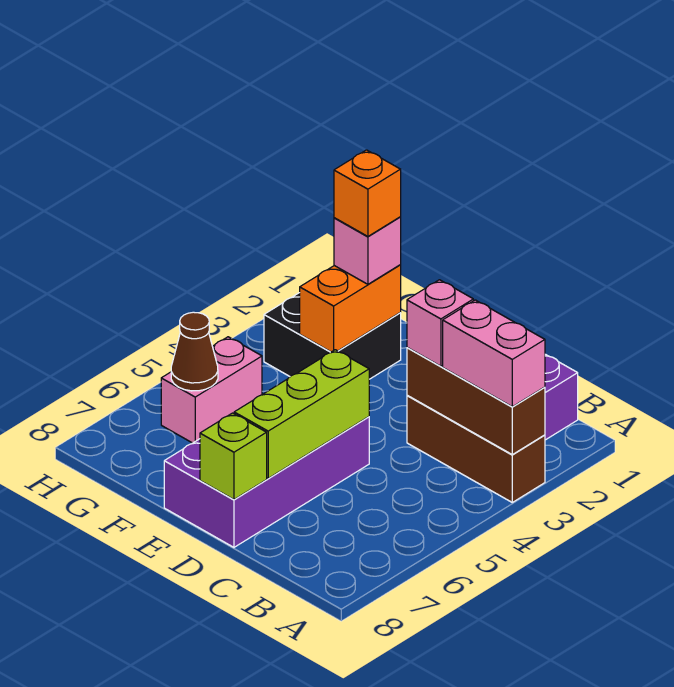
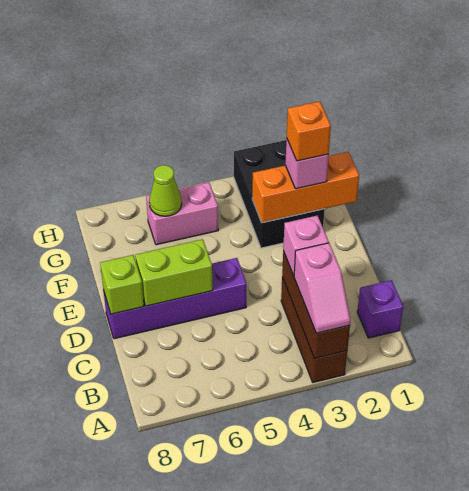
pink 1x2 brick [443,300,545,407] -> pink 1x2 slope [294,243,351,333]
purple 2x4 brick [164,417,369,547] -> purple 1x4 brick [103,258,246,339]
lime 1x3 brick [234,350,369,478] -> lime 1x2 brick [135,239,213,306]
black 2x2 brick [264,293,401,379] -> black 2x3 brick [234,140,325,248]
orange 1x2 brick [300,265,401,352] -> orange 1x3 brick [252,152,359,223]
brown 1x1 cone [171,312,218,391] -> lime 1x1 cone [149,165,182,216]

